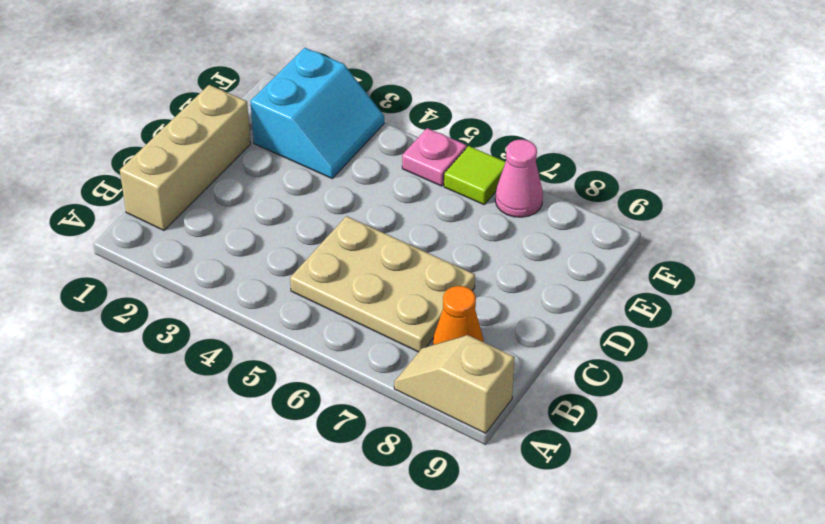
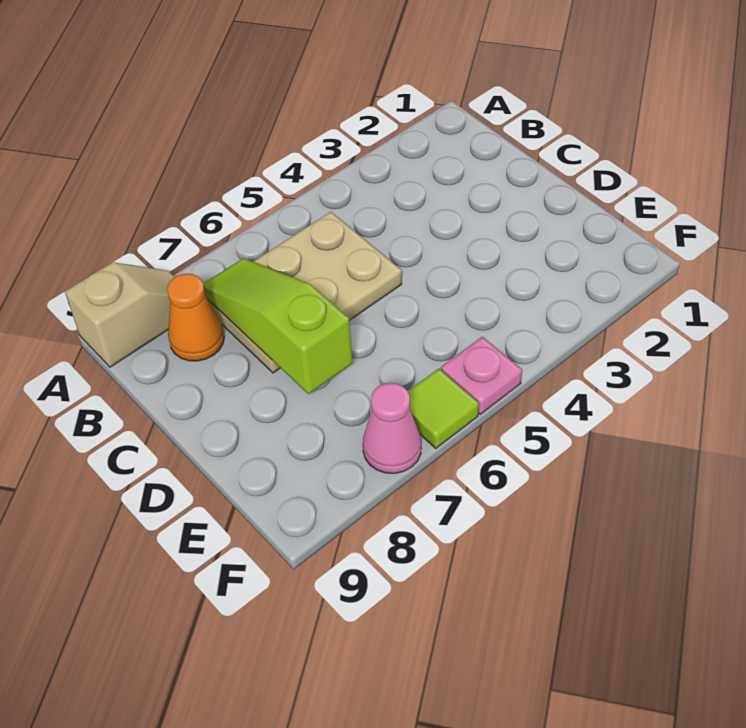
tan 1x3 brick [120,85,251,230] -> none
none -> lime 1x3 slope [203,258,352,394]
cyan 2x2 slope [250,48,384,178] -> none

